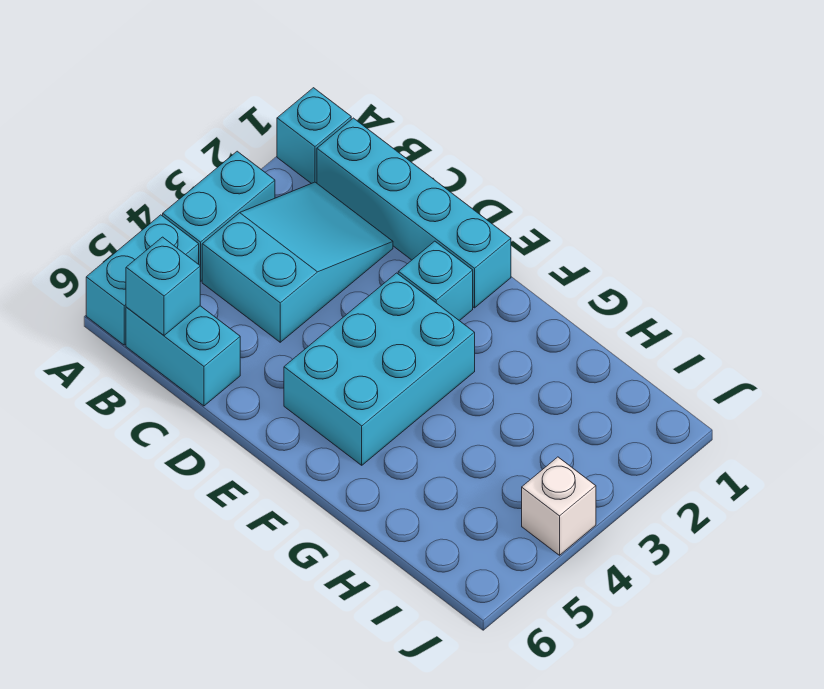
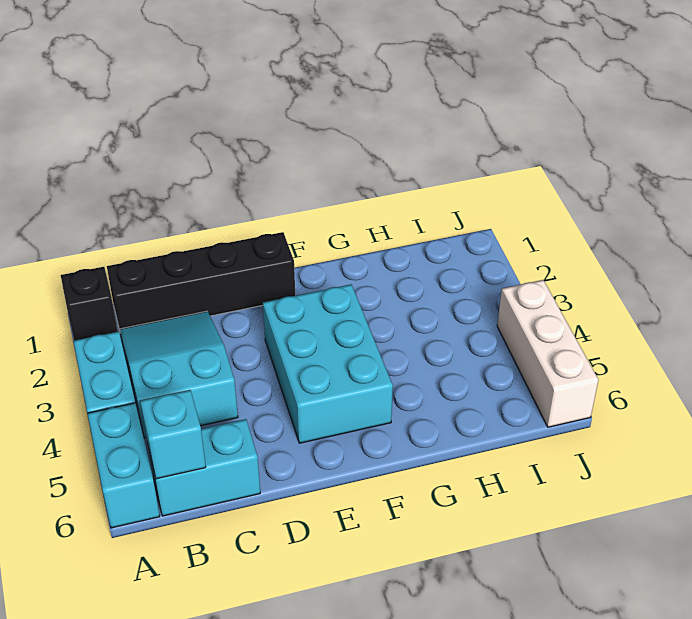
cyan 1x1 brick [277,88,351,184] -> black 1x1 brick [61,267,118,340]
cyan 1x4 brick [317,118,511,308] -> black 1x4 brick [107,232,295,330]
cyan 1x1 brick [398,241,473,321] -> none
white 1x1 brick [522,457,596,555] -> white 1x3 brick [497,280,598,427]

